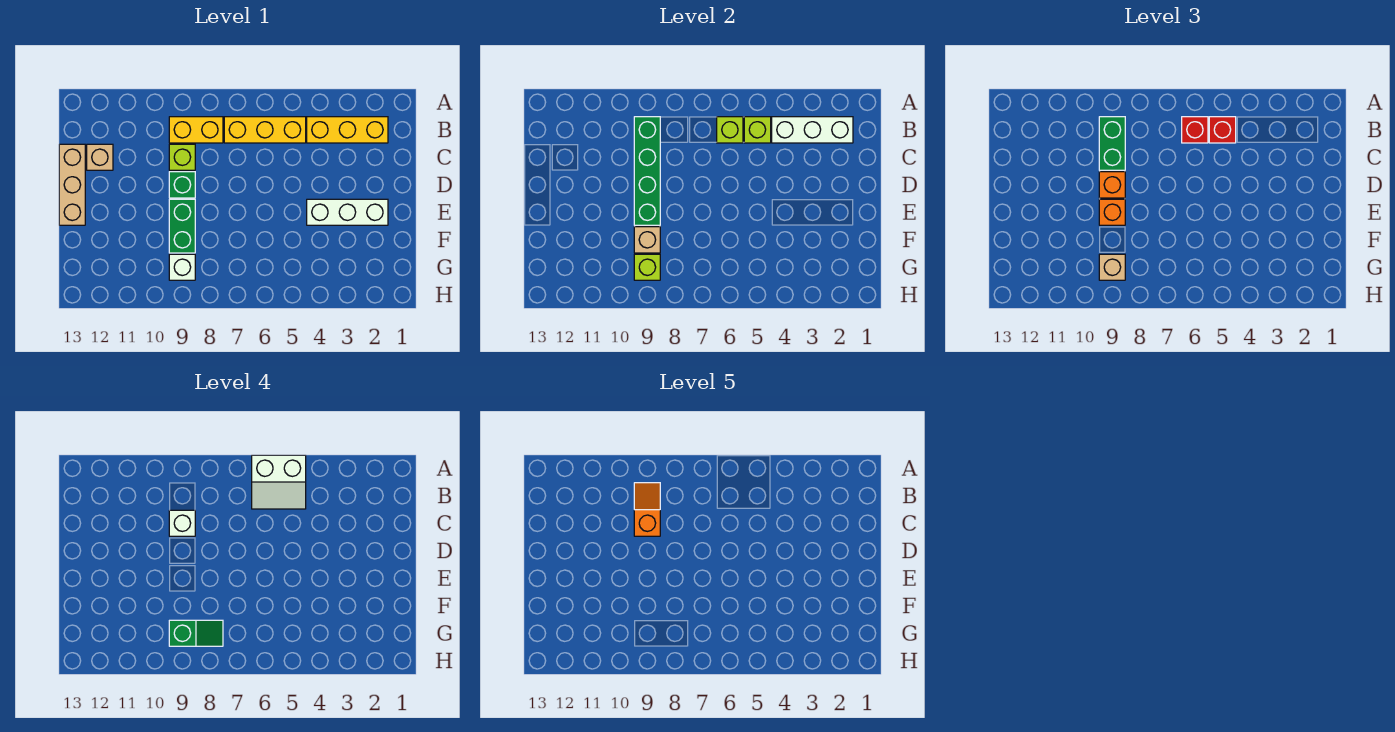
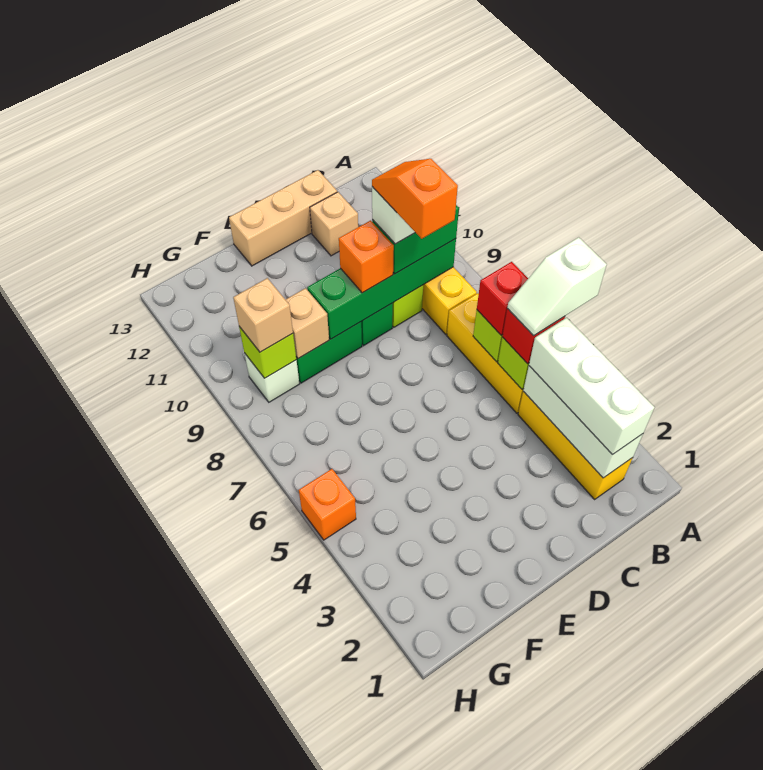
white 2x2 slope [252,455,306,509] -> white 1x2 slope [507,237,607,336]
orange 1x2 slope [634,483,660,536] -> orange 1x2 slope turned to [372,159,458,239]
white 1x3 brick [307,199,388,225] -> white 1x3 brick moved to [529,318,654,455]
orange 1x1 brick [1099,199,1125,225] -> orange 1x1 brick moved to [299,469,356,540]
green 1x2 slope [169,620,223,646] -> none

